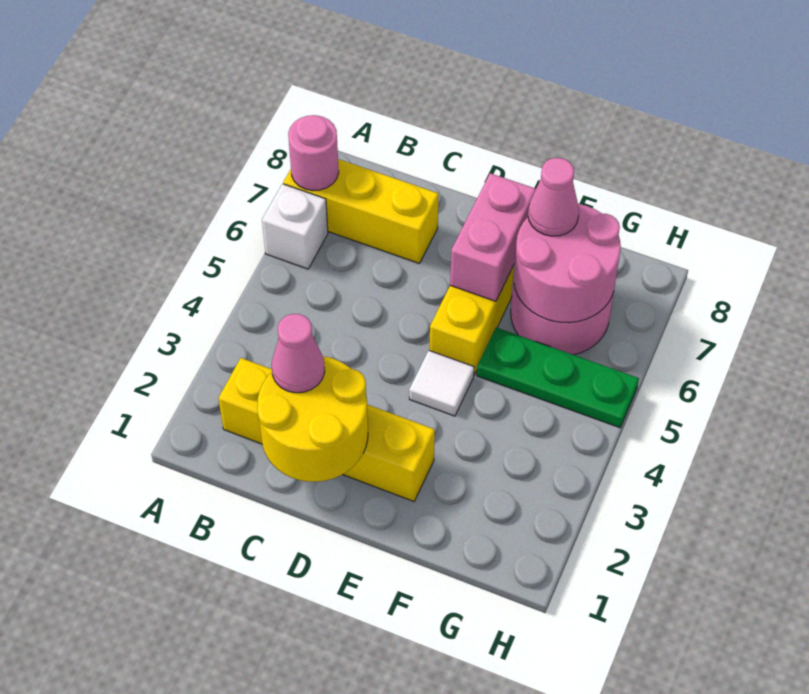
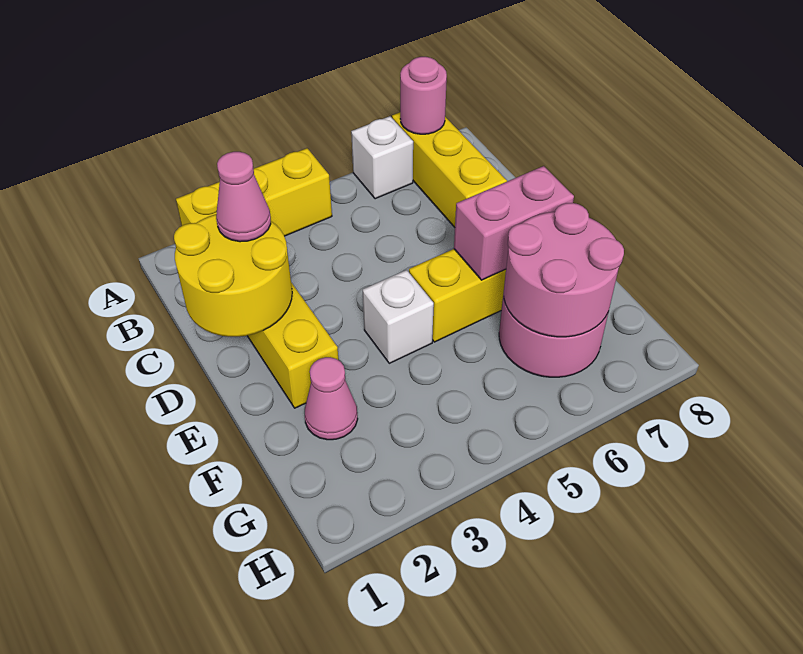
none -> yellow 1x3 brick [176,148,332,236]
white 1x1 tile [409,351,474,416] -> white 1x1 brick [363,270,434,363]
green 1x3 plate [477,327,639,428] -> none
pink 1x1 cone [528,158,579,236] -> pink 1x1 cone moved to [305,357,358,440]

